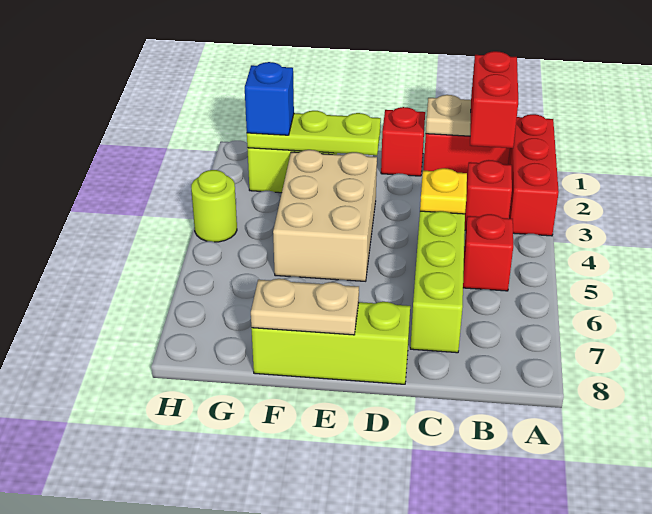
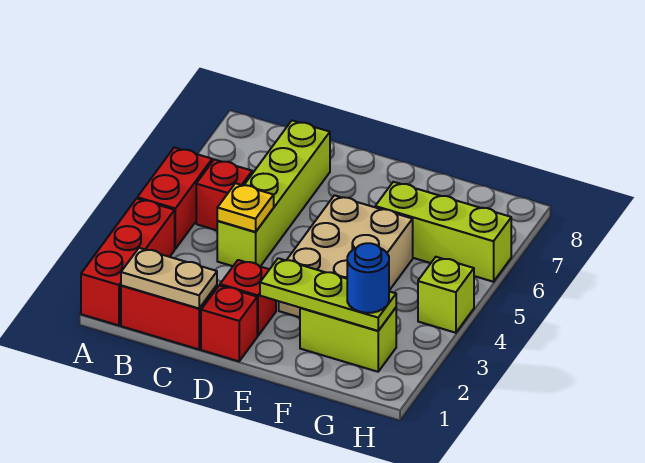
red 1x2 brick [470,51,518,148] -> red 1x2 brick moved to [137,148,212,249]
red 1x1 brick [465,160,512,230] -> red 1x1 brick moved to [220,260,276,336]
lime 1x3 brick [251,302,410,384] -> lime 1x3 brick moved to [375,182,511,282]
tan 1x2 plate [251,279,359,335] -> none
blue 1x1 brick [245,62,294,135] -> blue 1x1 round brick [347,243,389,313]
lime 1x1 round brick [191,170,237,242] -> lime 1x1 brick [418,257,474,333]

